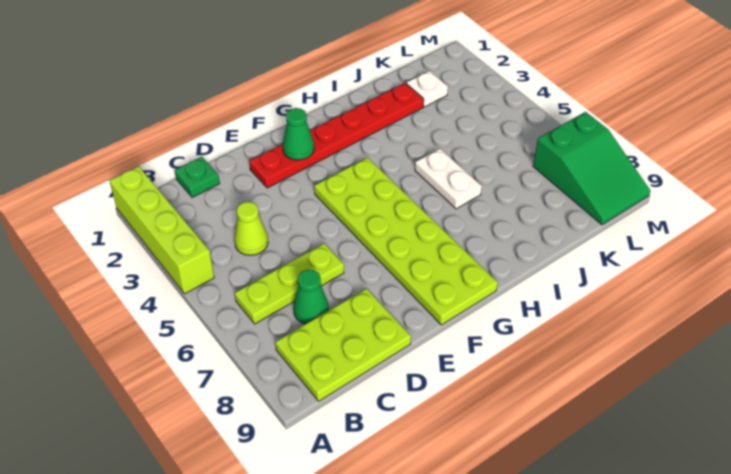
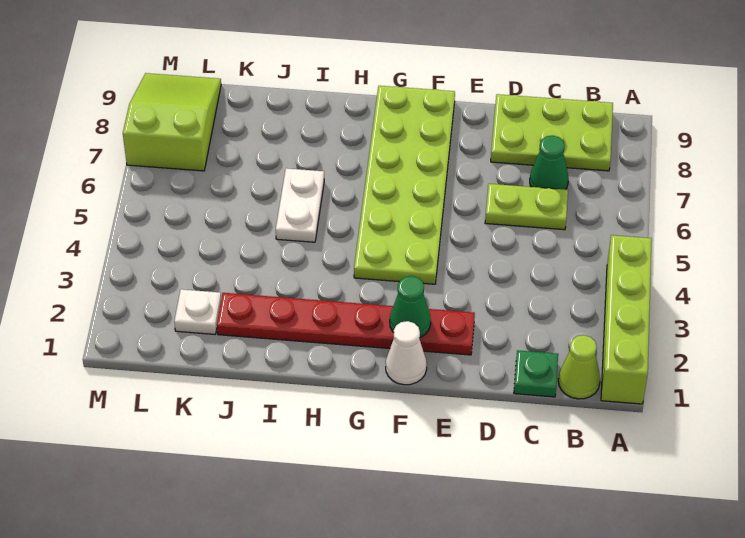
lime 1x3 plate [235,243,344,324] -> lime 1x2 plate [485,184,568,230]
lime 1x1 cone [234,202,268,255] -> lime 1x1 cone moved to [558,335,600,399]
none -> white 1x1 cone [386,321,427,385]
green 2x3 slope [533,112,651,225] -> lime 2x3 slope [123,73,221,171]

